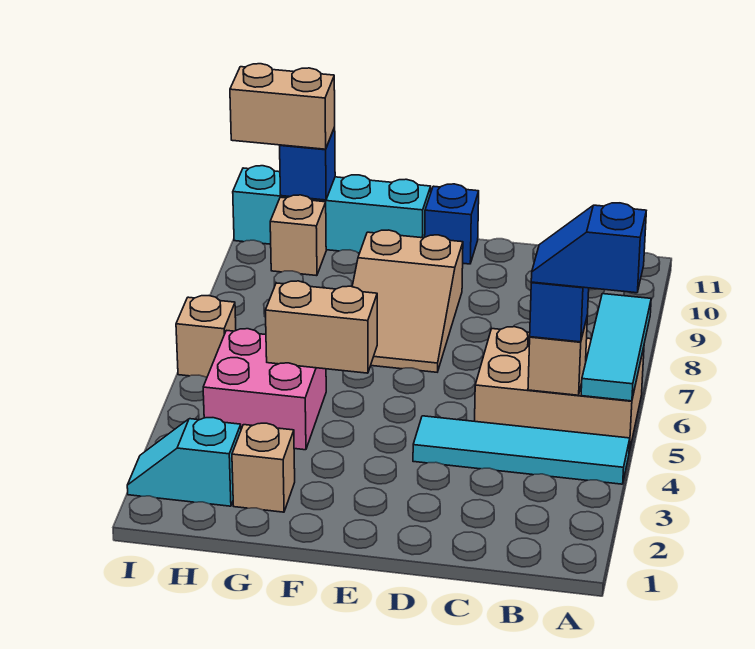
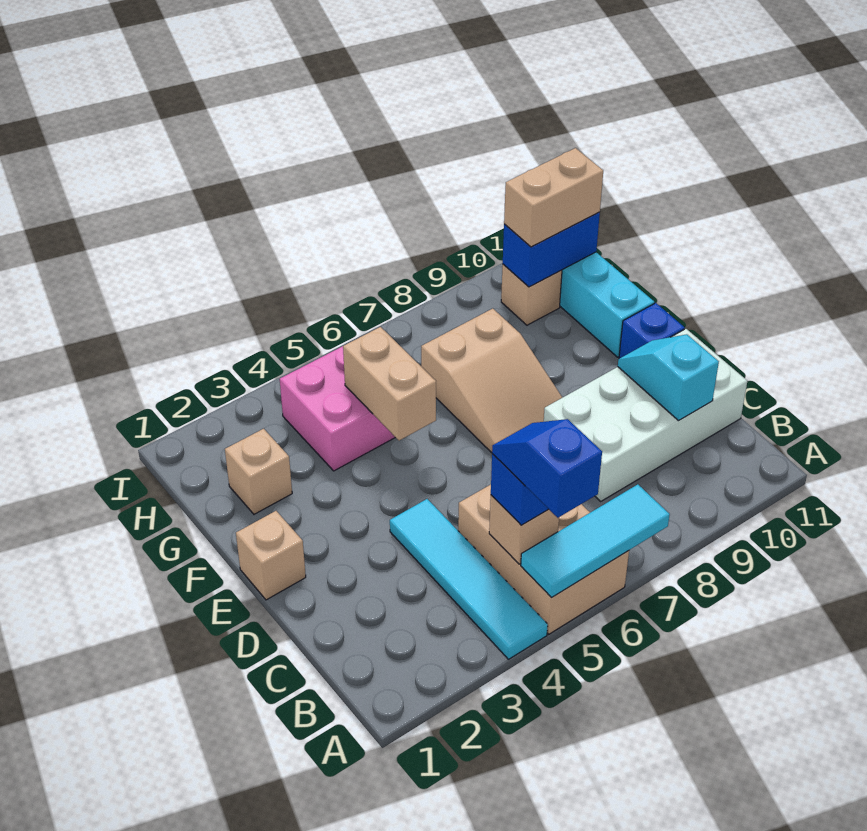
none -> white 2x4 brick [544,329,747,501]
tan 2x3 slope [352,230,463,372] -> tan 2x3 slope turned to [421,309,562,453]
cyan 1x2 slope [127,418,241,506] -> cyan 1x2 slope moved to [618,335,719,421]
blue 1x1 brick [280,128,335,200] -> blue 1x2 brick [503,212,600,287]
tan 1x2 brick [230,64,335,149] -> tan 1x2 brick turned to [504,148,603,247]
tan 1x1 brick [176,296,236,377] -> tan 1x1 brick moved to [236,511,306,600]

